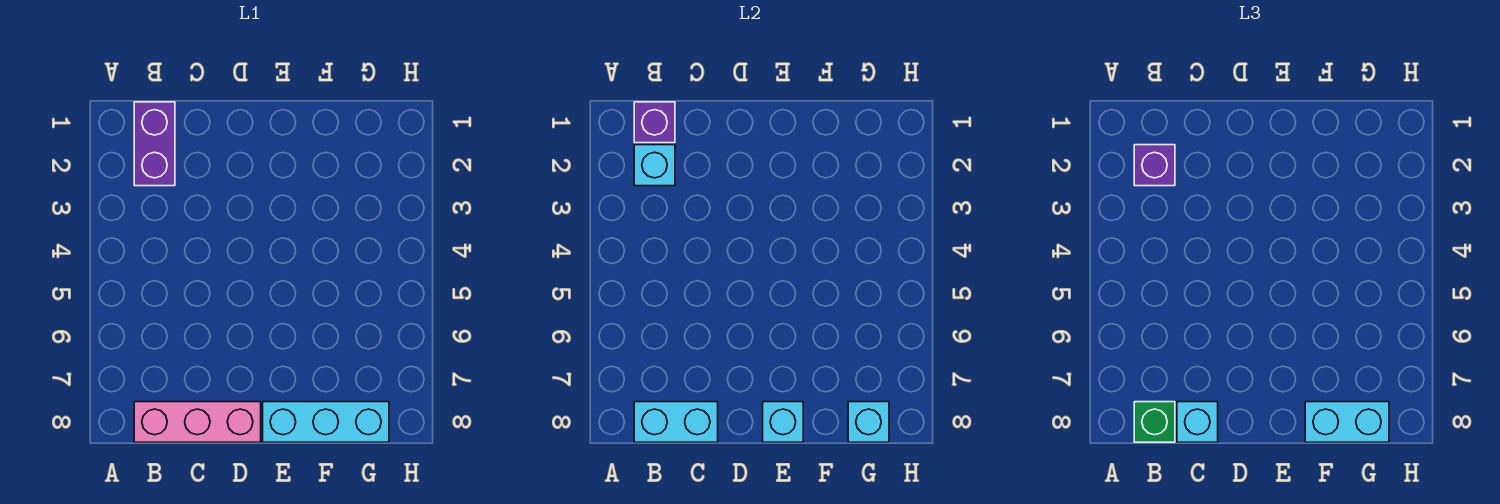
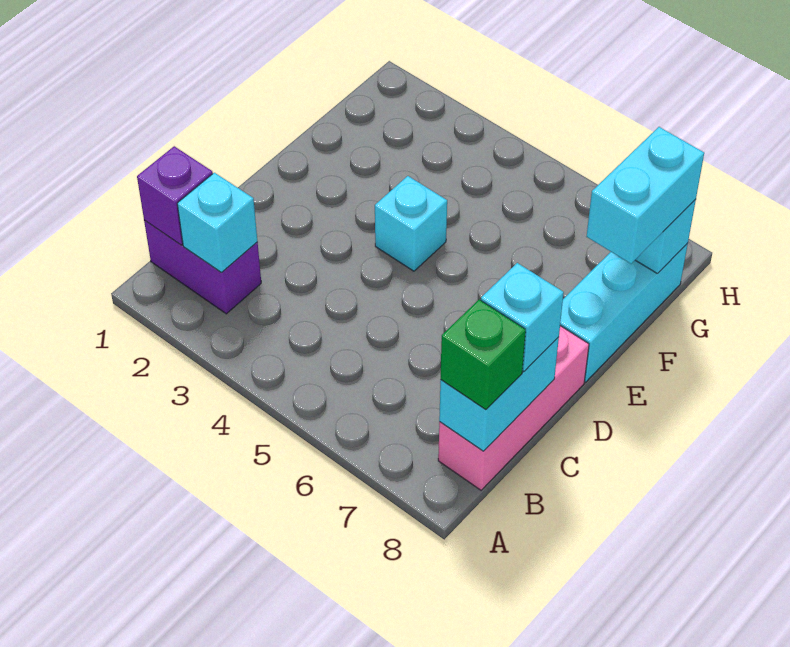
purple 1x1 brick [1134,145,1175,186] -> none
cyan 1x1 brick [763,402,803,442] -> cyan 1x1 brick moved to [375,176,447,271]

